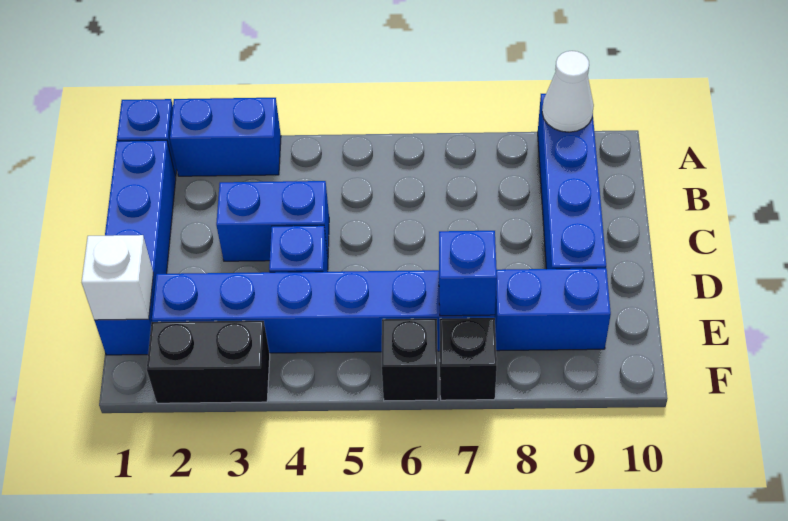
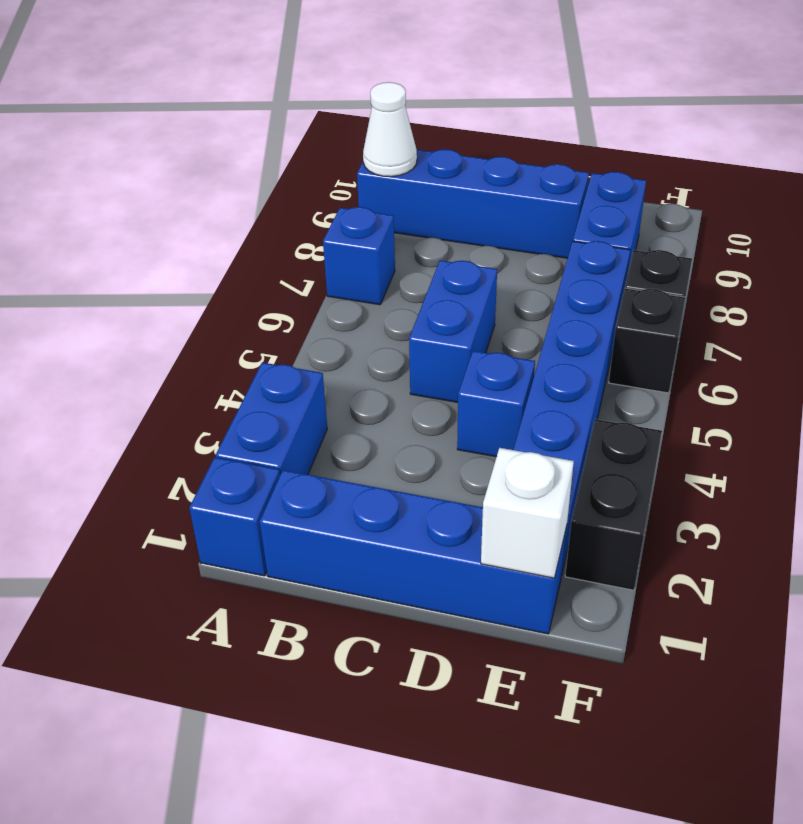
blue 1x2 brick [216,181,329,261] -> blue 1x2 brick moved to [409,260,497,402]
blue 1x1 brick [439,231,497,316] -> blue 1x1 brick moved to [323,207,395,305]

